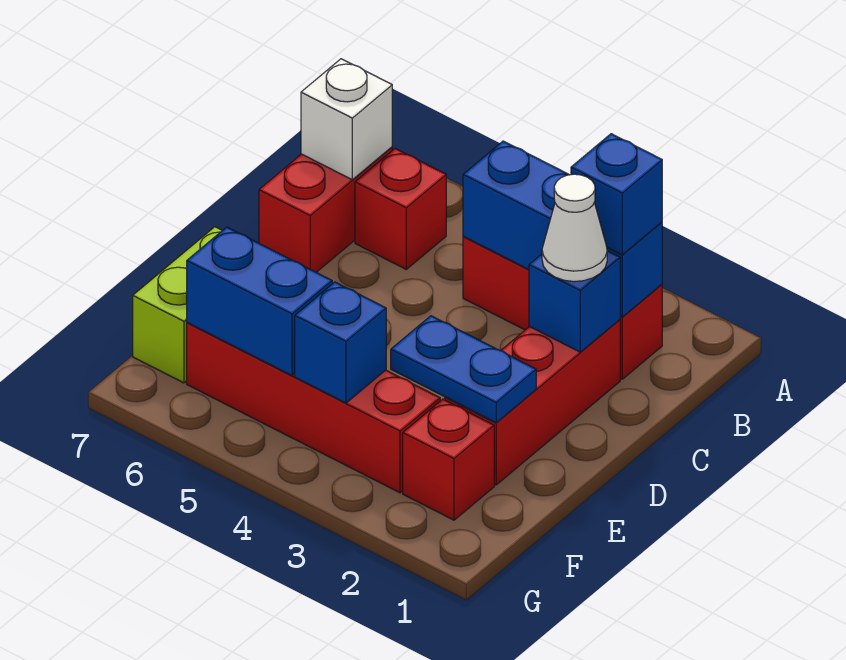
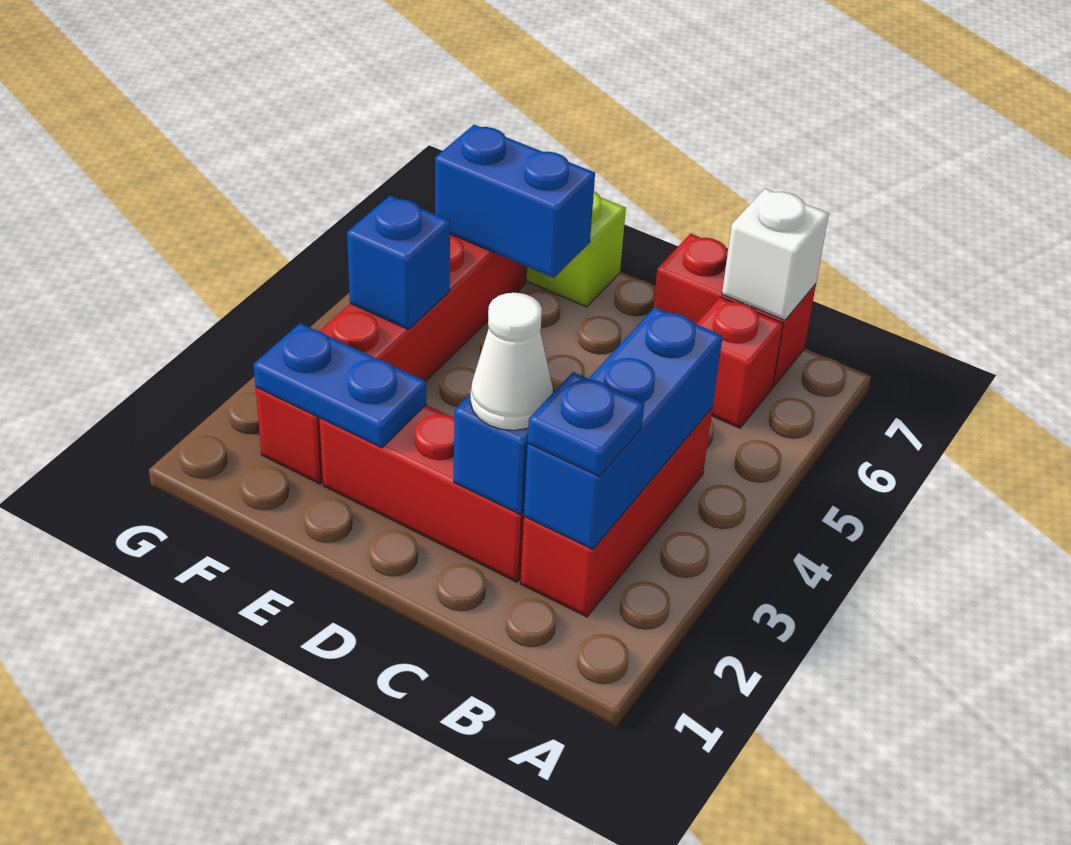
blue 1x1 brick [571,134,662,255] -> blue 1x1 plate [528,372,644,477]
blue 1x2 plate [391,316,536,423] -> blue 1x2 plate turned to [254,323,426,448]
blue 1x2 brick [187,227,332,375] -> blue 1x2 brick turned to [435,125,595,278]

